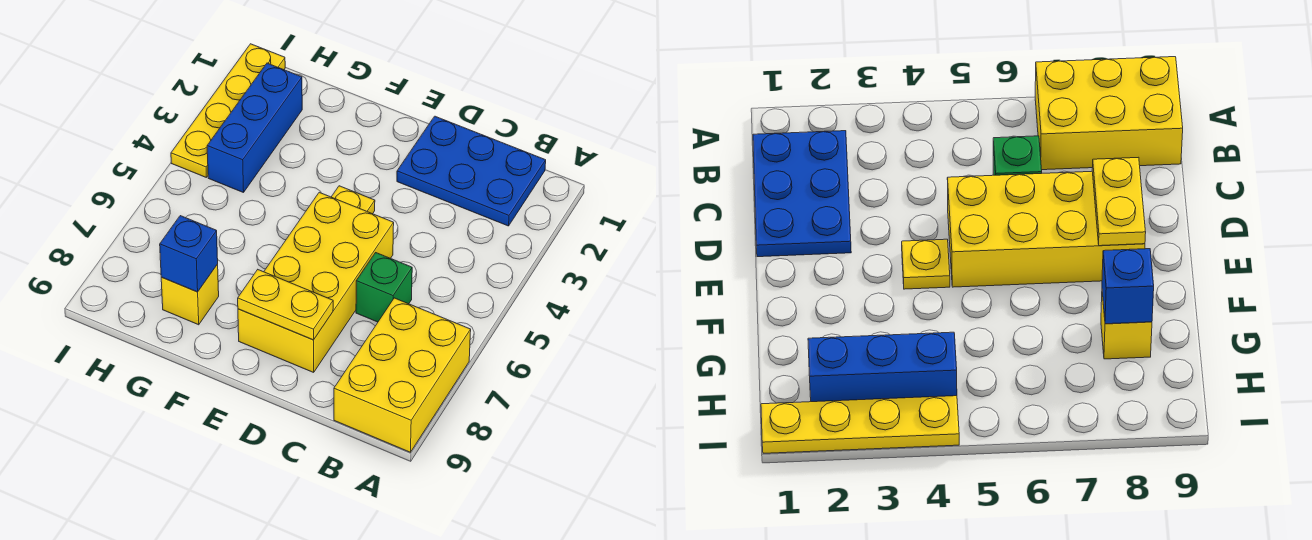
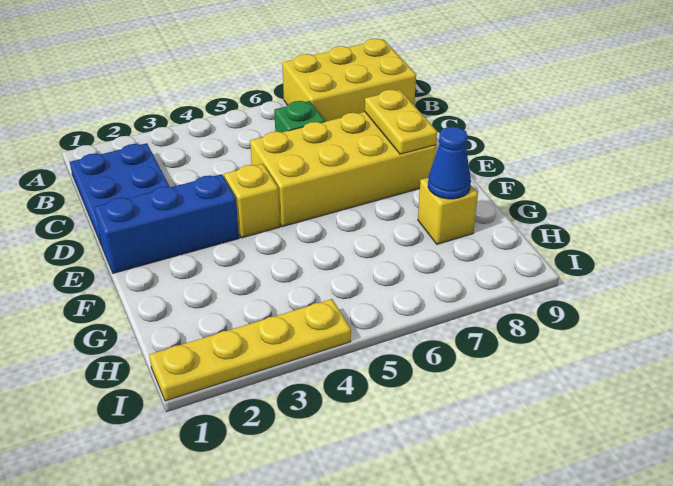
yellow 1x1 plate [332,186,375,214] -> yellow 1x1 brick [224,164,280,238]
blue 1x1 brick [160,216,218,292] -> blue 1x1 cone [428,127,471,199]
blue 1x3 brick [207,63,302,193] -> blue 1x3 brick moved to [94,174,239,273]

